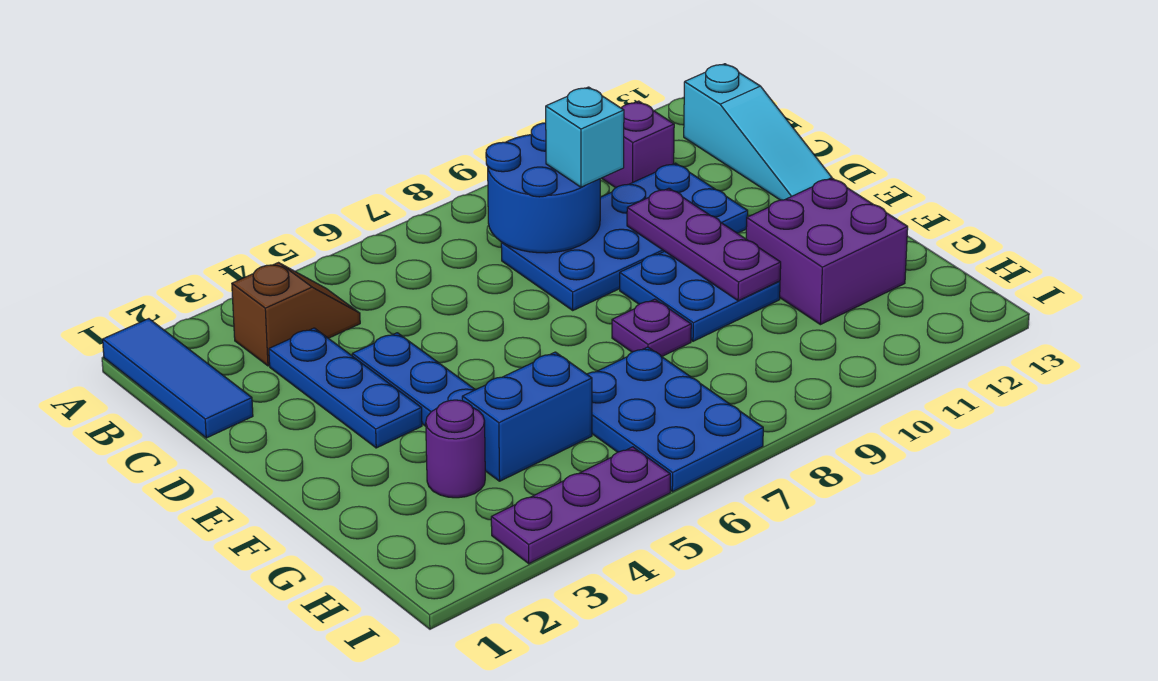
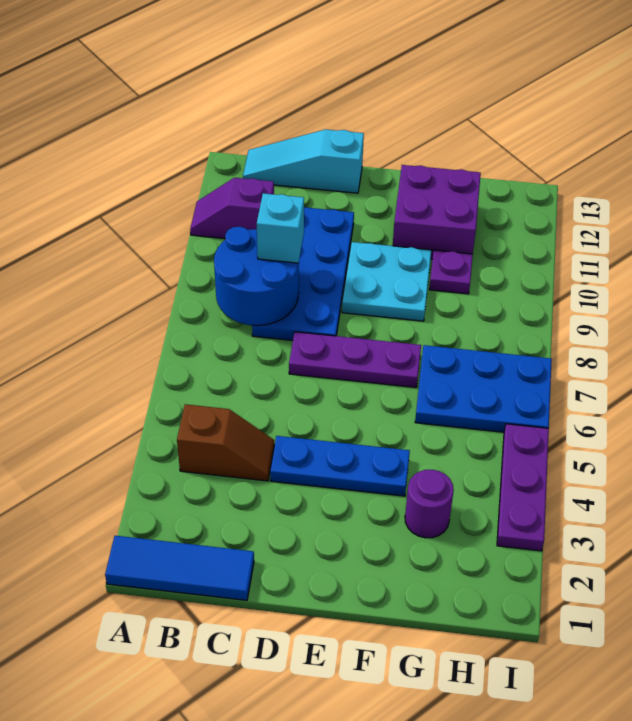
brown 1x2 slope [232,263,360,366] -> brown 1x2 slope turned to [177,404,274,481]
cyan 1x3 slope [684,64,832,200] -> cyan 1x3 slope turned to [243,129,364,193]
blue 1x3 plate [269,328,422,448] -> none
purple 1x3 plate [627,188,781,301] -> purple 1x3 plate moved to [289,332,421,387]
blue 2x2 plate [620,251,780,341] -> cyan 2x2 plate [342,242,431,321]
purple 1x1 plate [612,299,691,356] -> purple 1x1 plate moved to [429,250,473,294]
blue 1x2 brick [462,352,592,481] -> none

